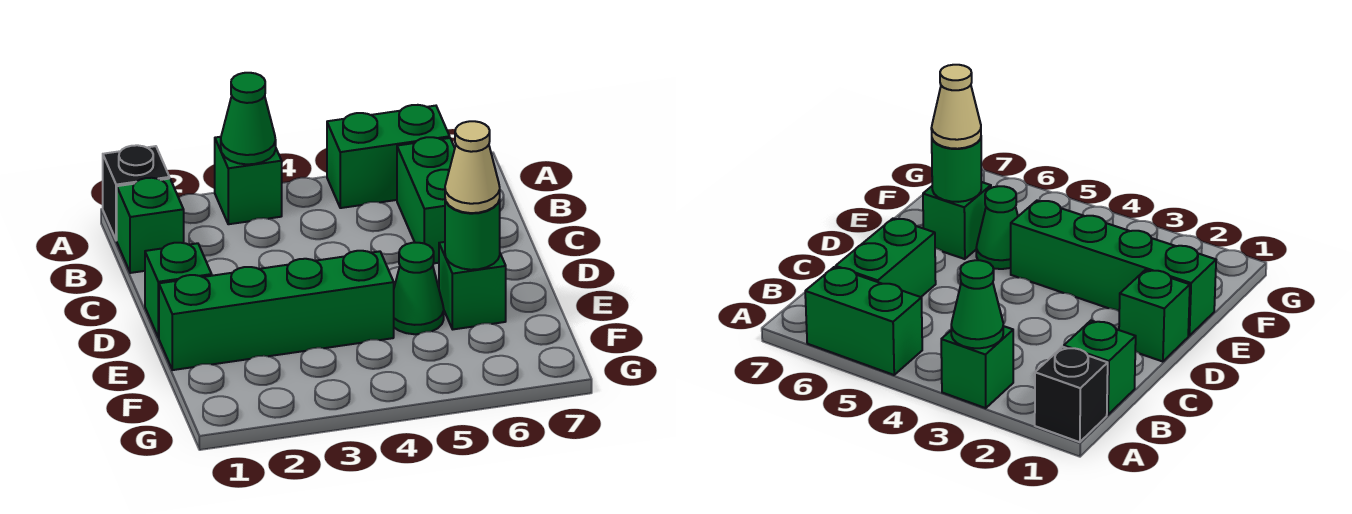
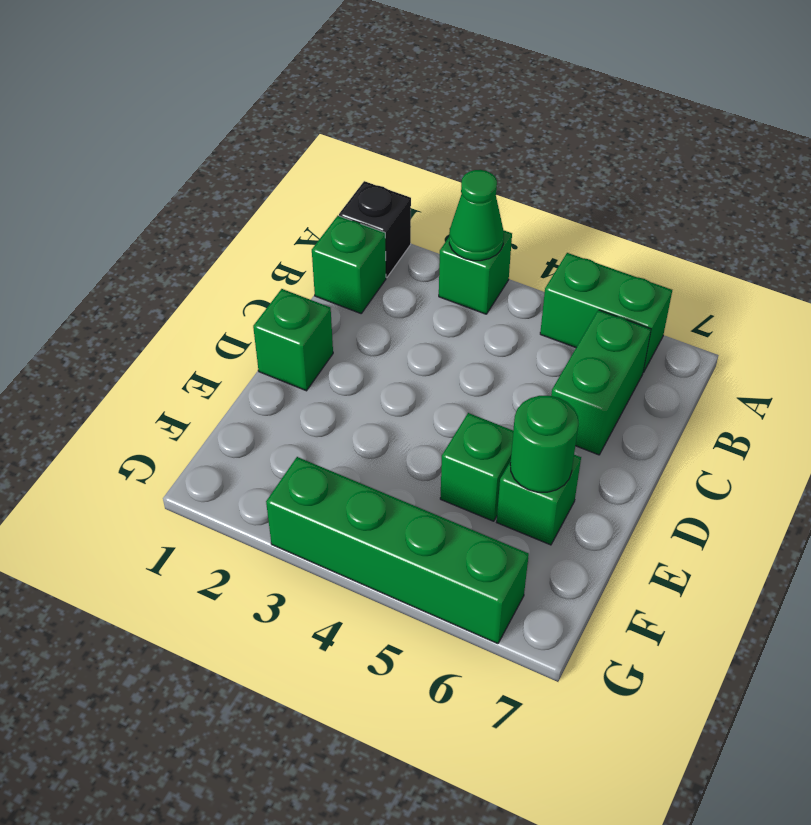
green 1x4 brick [159,251,394,370] -> green 1x4 brick moved to [266,457,529,644]
green 1x1 cone [394,243,444,334] -> green 1x1 brick [440,413,513,521]
tan 1x1 cone [445,121,500,213] -> none

